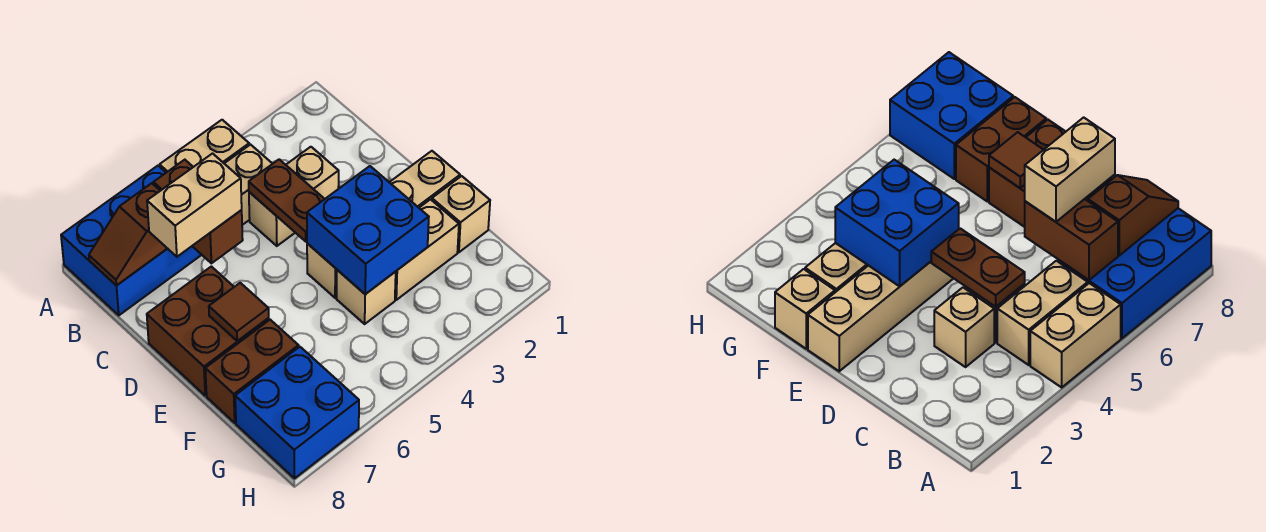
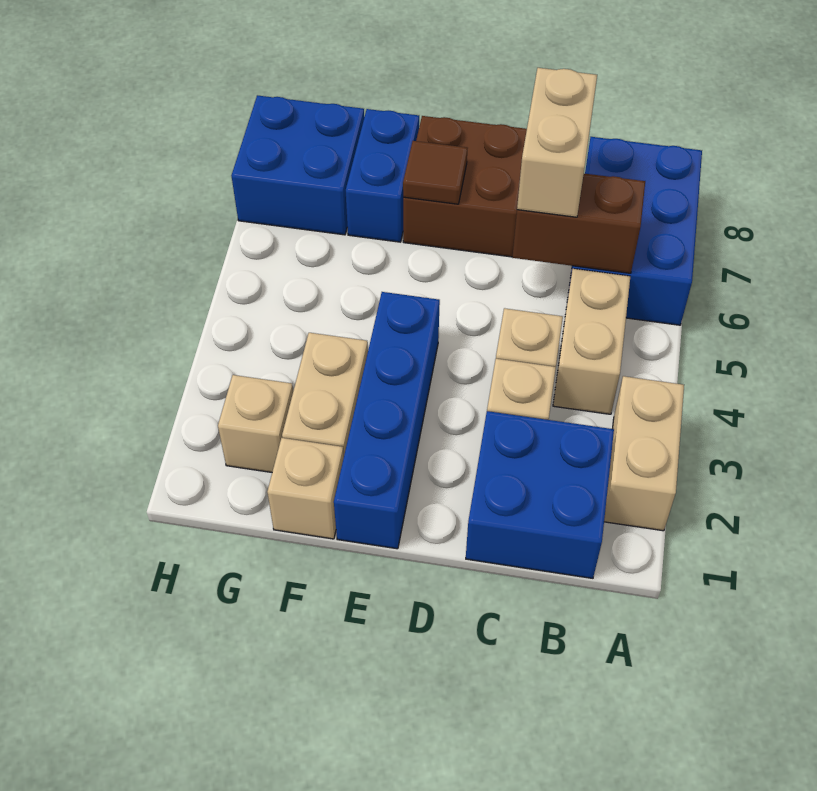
tan 1x2 brick [160,120,249,173] -> tan 1x2 brick moved to [604,376,684,531]
brown 1x2 slope [89,183,167,286] -> none
brown 1x2 plate [249,159,324,241] -> none
tan 1x4 brick [307,151,460,298] -> blue 1x4 brick [334,292,440,549]
blue 2x2 brick [307,166,429,294] -> blue 2x2 brick moved to [466,411,614,578]
tan 1x1 brick [336,270,396,324] -> tan 1x1 brick moved to [218,375,293,472]
brown 1x2 brick [205,320,299,423] -> blue 1x2 brick [346,109,419,242]

